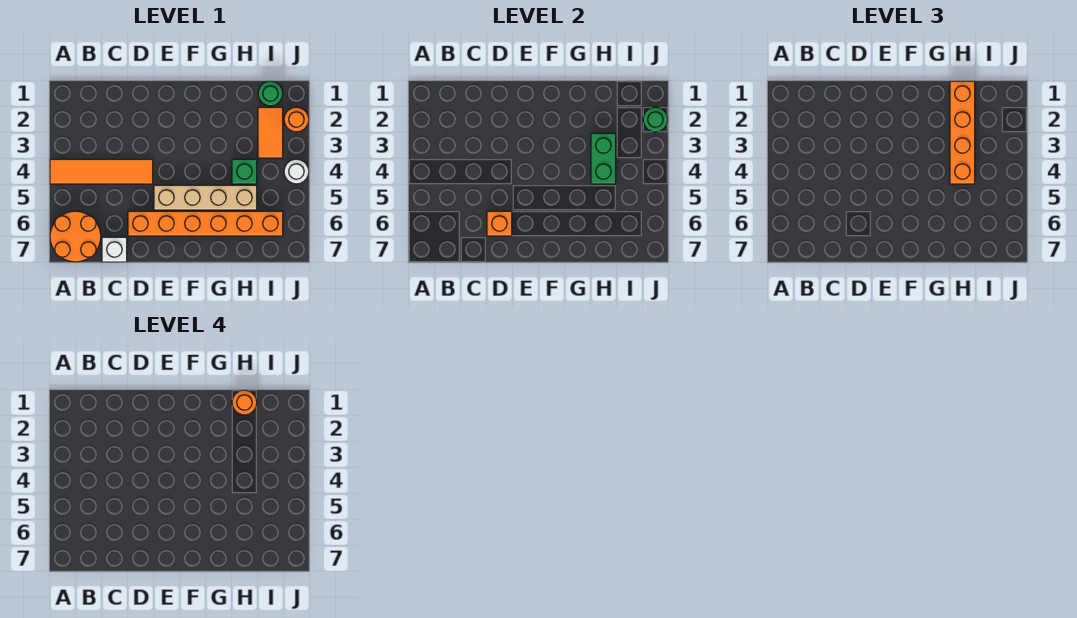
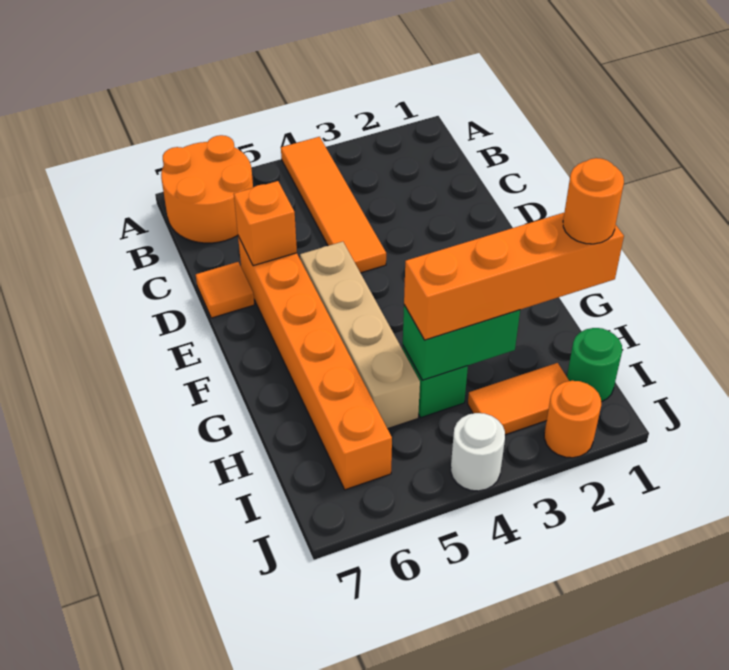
white 1x1 brick [102,237,127,262] -> none
none -> orange 1x1 tile [196,262,254,318]
green 1x1 round brick [643,107,668,132] -> none

